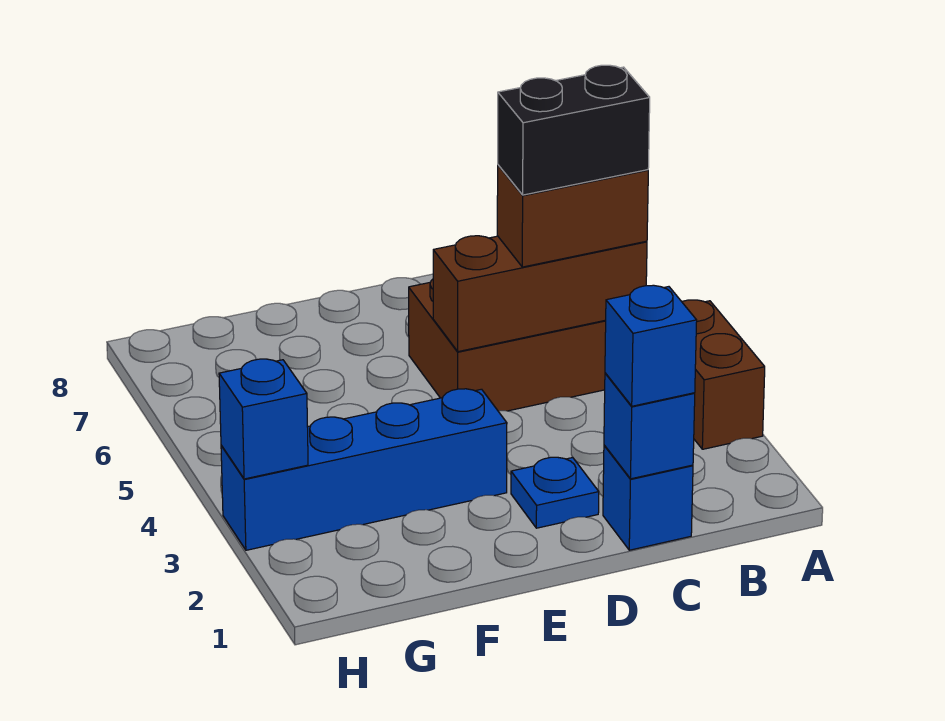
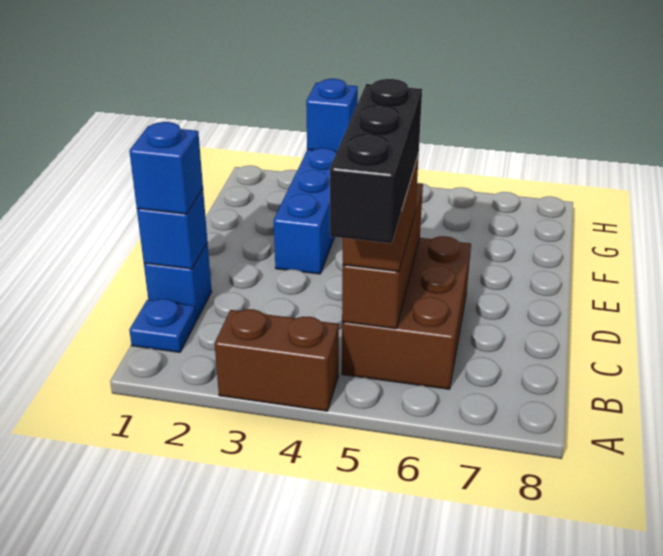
black 1x2 brick [498,65,650,195] -> black 1x3 brick [330,79,422,243]
blue 1x1 plate [511,457,599,528] -> blue 1x1 plate moved to [129,299,196,352]

